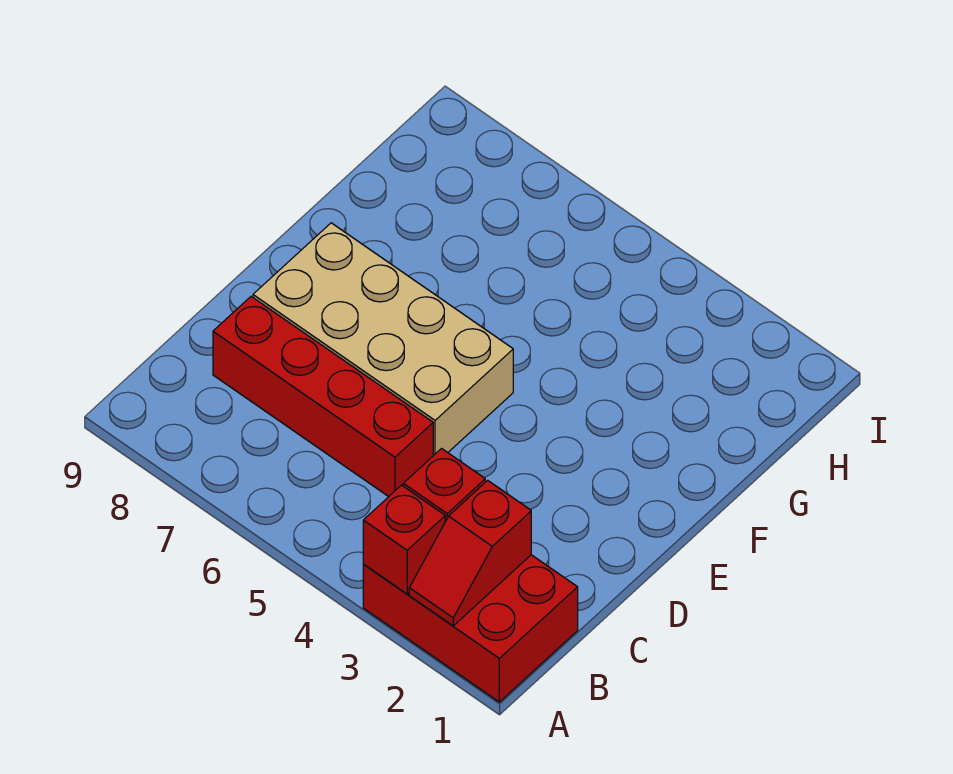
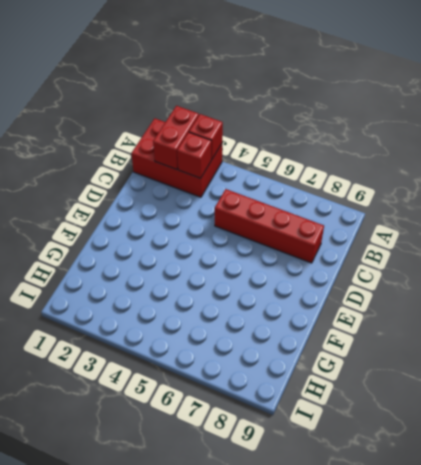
red 1x2 slope [409,480,531,626] -> red 1x2 brick [153,106,199,170]
tan 2x4 brick [253,223,513,456] -> none

